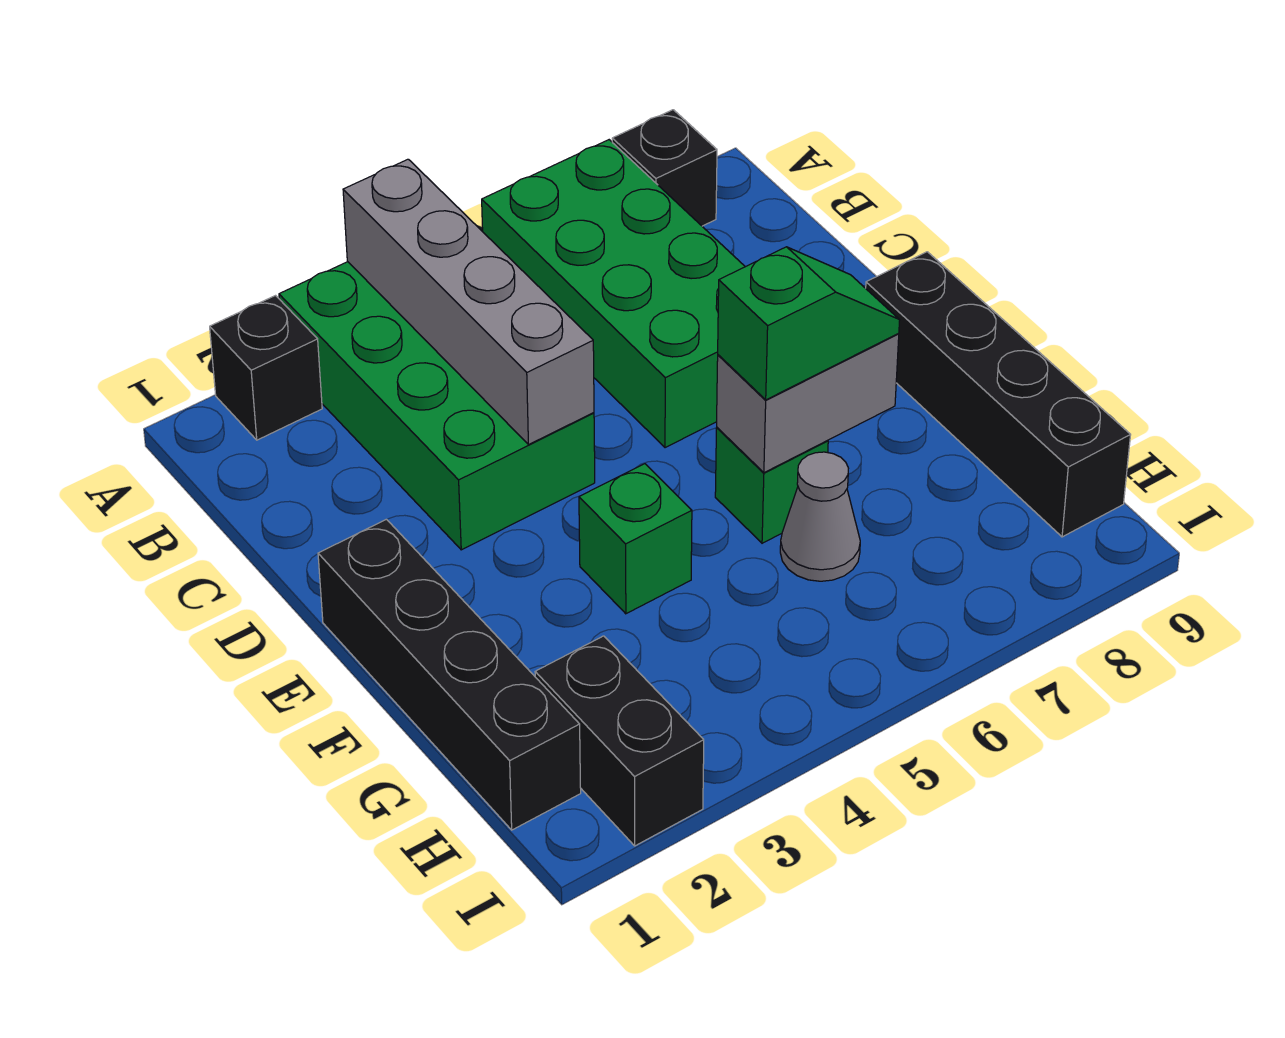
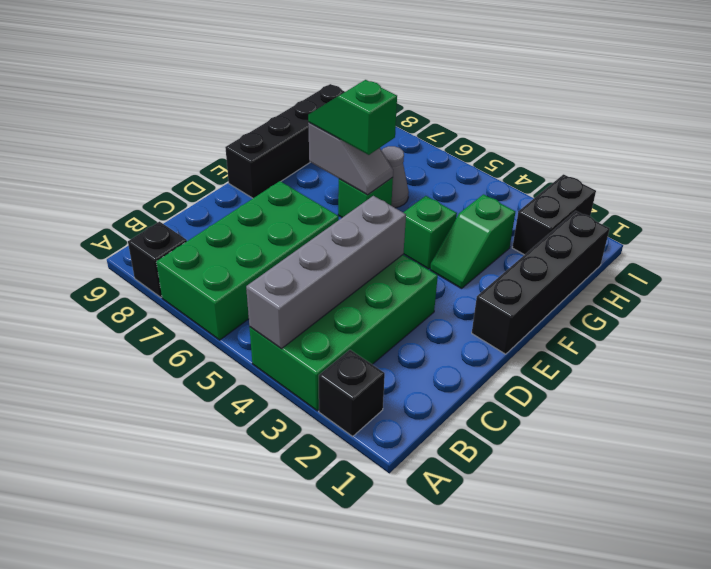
none -> green 1x2 slope [430,194,515,289]
grey 1x2 brick [717,334,899,473] -> grey 1x2 slope [308,123,393,195]

